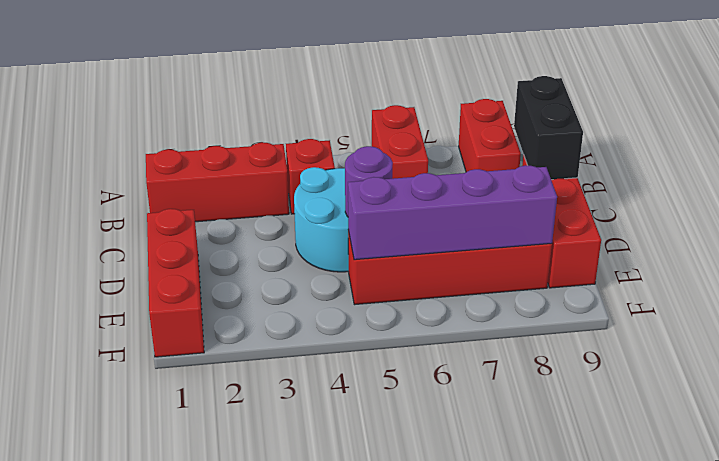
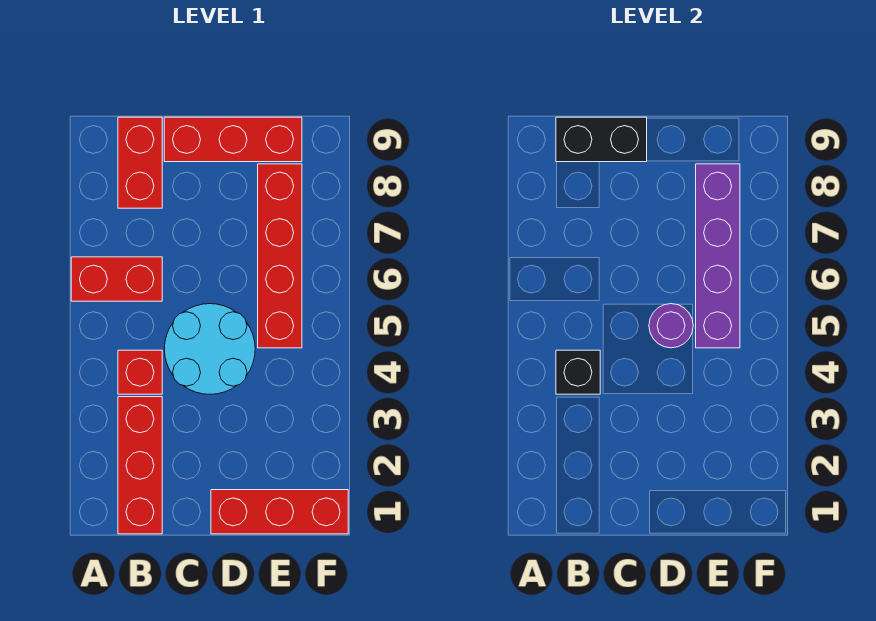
red 1x2 brick [459,99,521,172] -> red 1x2 brick turned to [118,117,162,208]
none -> black 1x1 brick [556,350,600,394]

